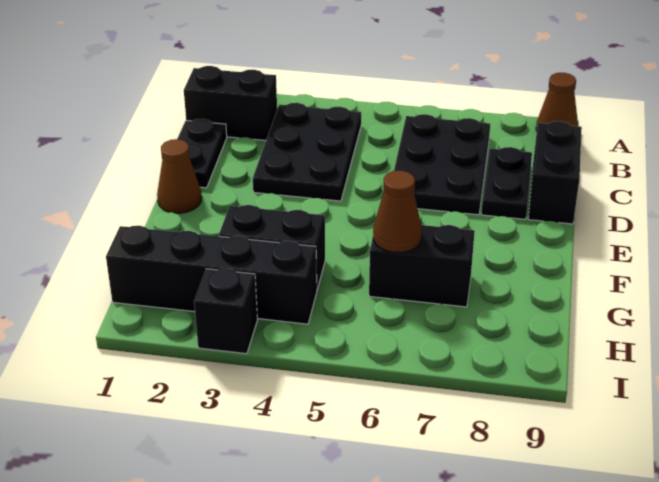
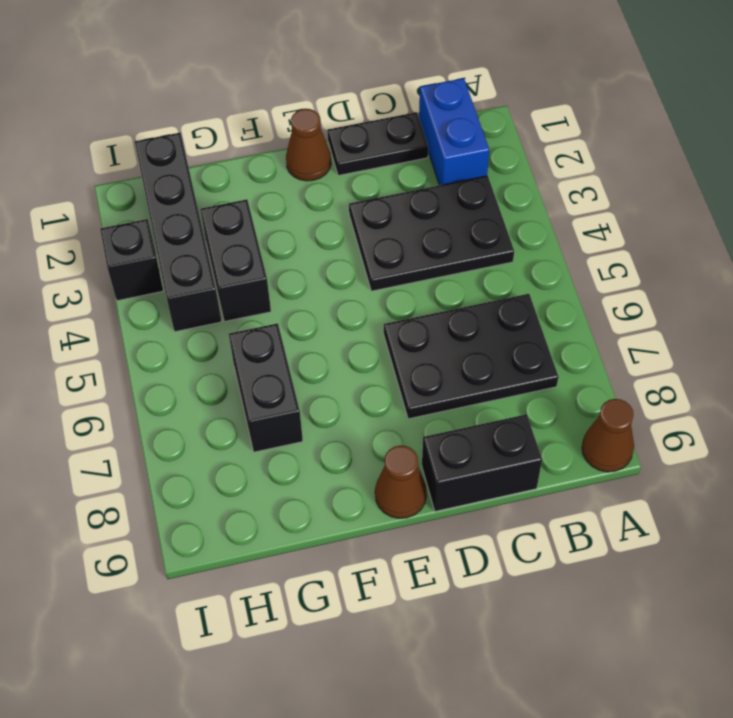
black 1x2 brick [184,66,277,140] -> blue 1x2 brick [419,78,489,185]
black 1x2 plate [481,147,532,219] -> none
brown 1x1 cone [373,170,422,252] -> brown 1x1 cone moved to [375,446,427,518]

